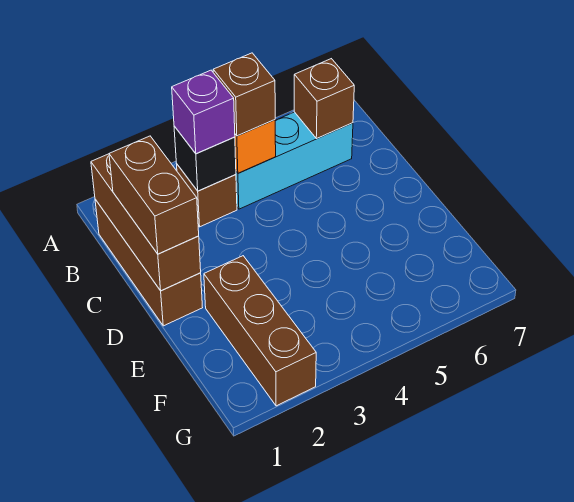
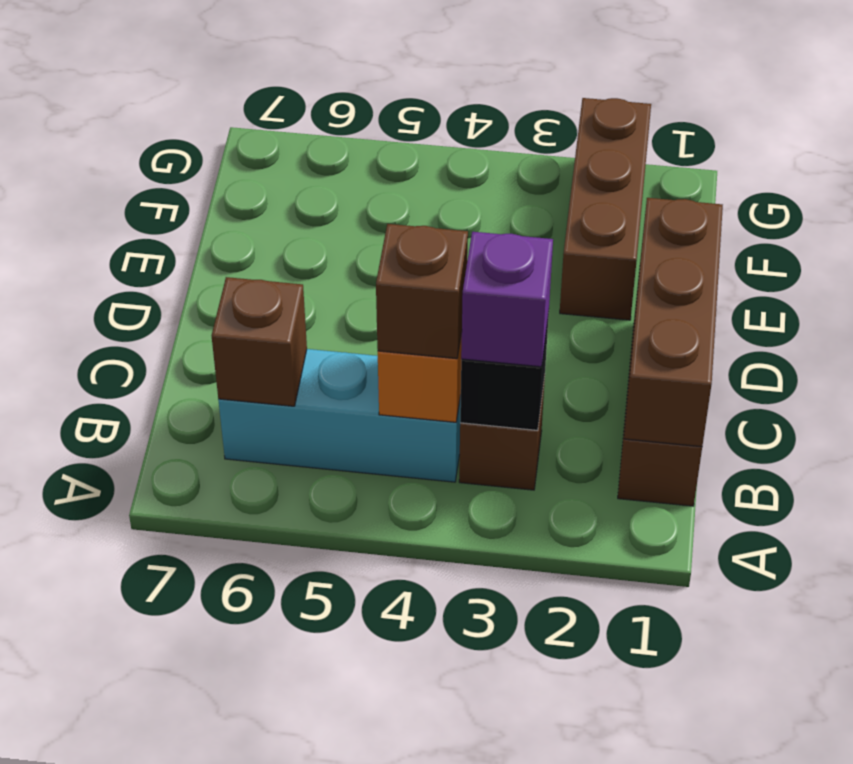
brown 1x2 brick [109,136,199,254] -> none

